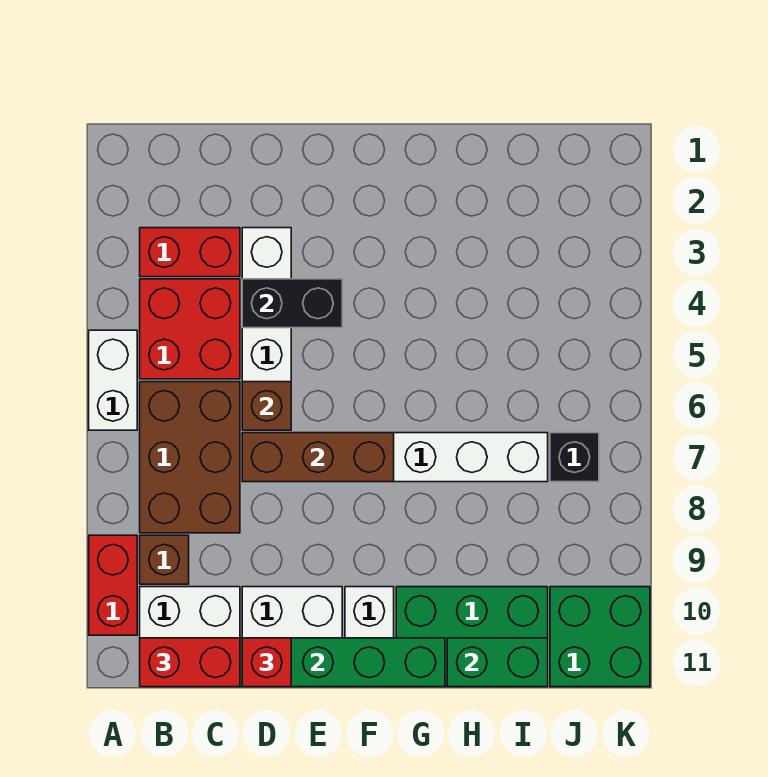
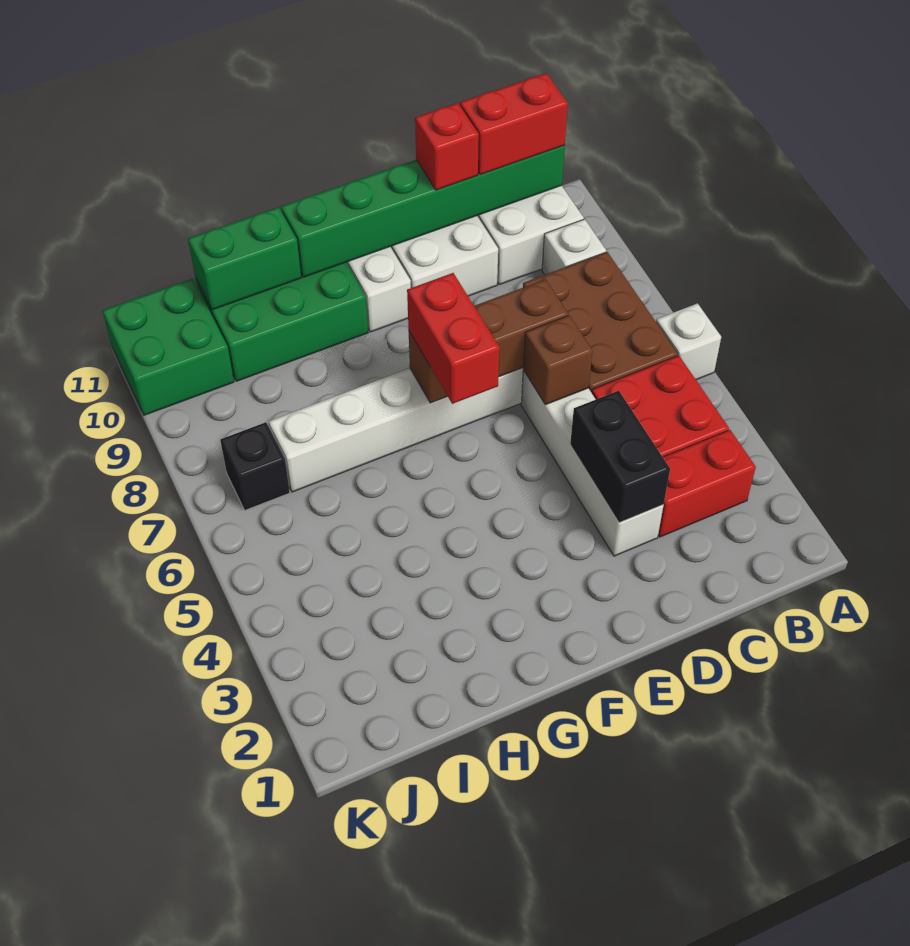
white 1x2 brick [89,330,137,430] -> white 1x1 brick [656,303,721,380]
red 1x2 brick [89,535,137,635] -> red 1x2 brick moved to [407,273,499,404]
brown 1x1 brick [140,535,189,584] -> white 1x1 brick [542,219,606,275]
black 1x2 brick [242,279,342,328] -> black 1x2 brick turned to [570,391,670,523]

